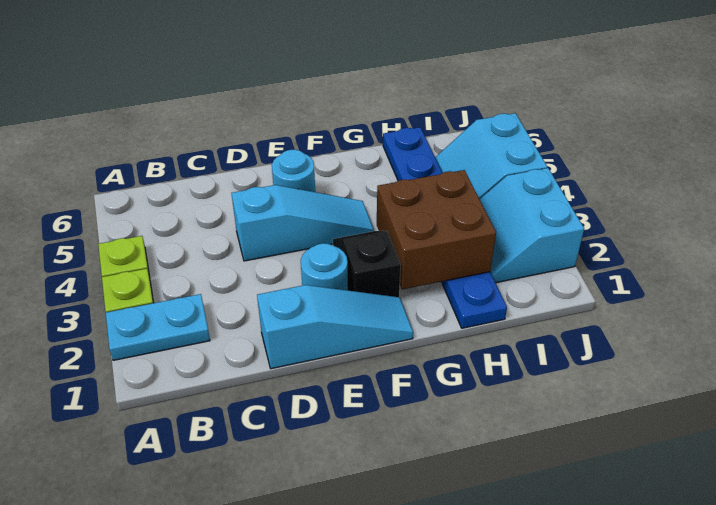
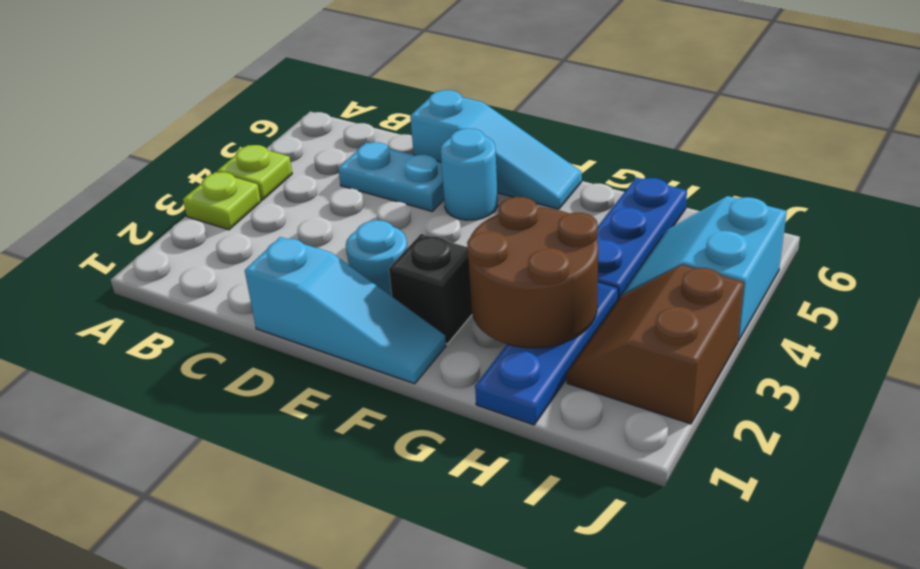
cyan 1x2 plate [106,294,210,360] -> cyan 1x2 plate moved to [338,142,444,212]
cyan 1x3 slope [231,185,374,261] -> cyan 1x3 slope moved to [410,90,582,209]
brown 2x2 brick [377,170,496,289] -> brown 2x2 round brick [467,197,598,348]
cyan 2x2 slope [480,168,584,283] -> brown 2x2 slope [567,265,744,424]

